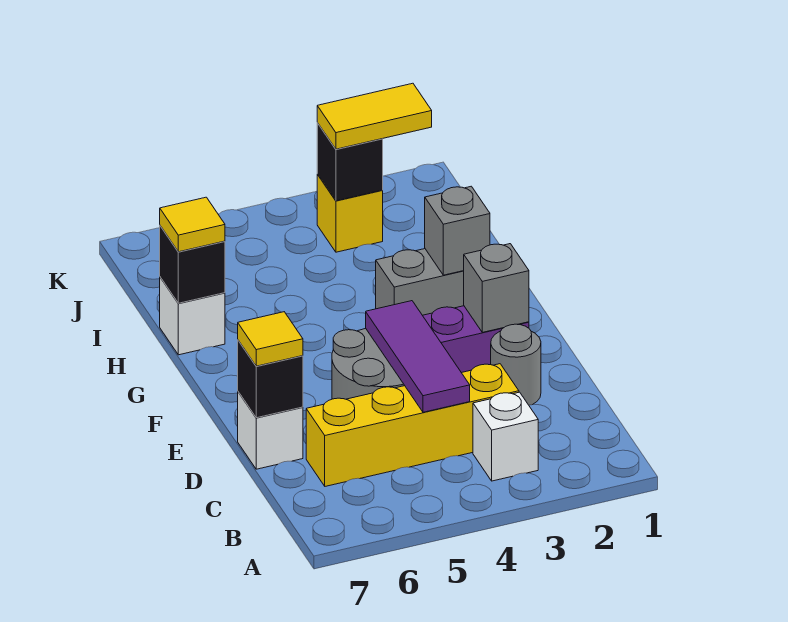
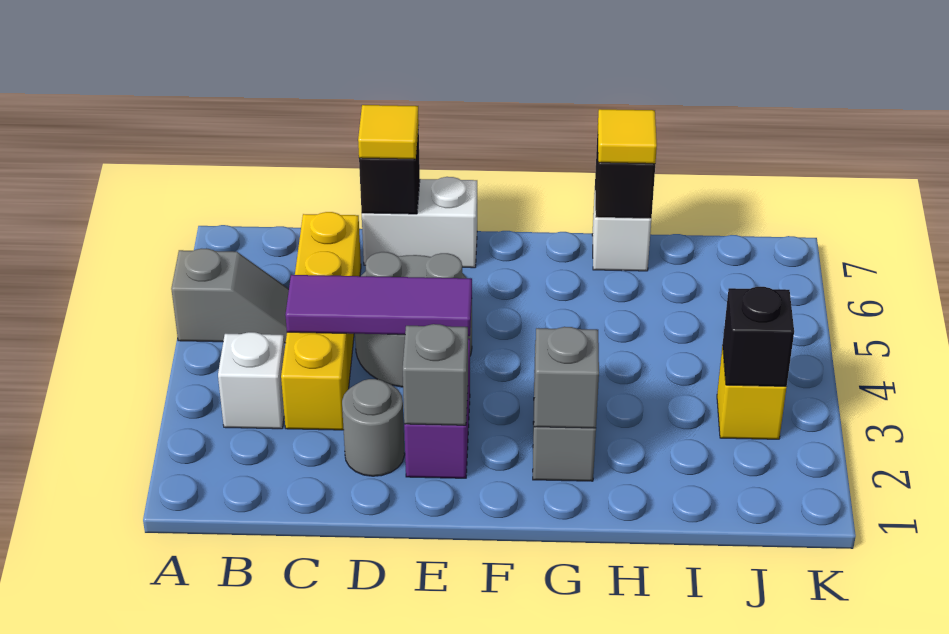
none -> grey 1x2 slope [171,249,289,343]
white 1x1 brick [238,392,303,469] -> white 1x2 brick [362,177,477,268]
yellow 1x2 tile [317,83,432,149] -> none

